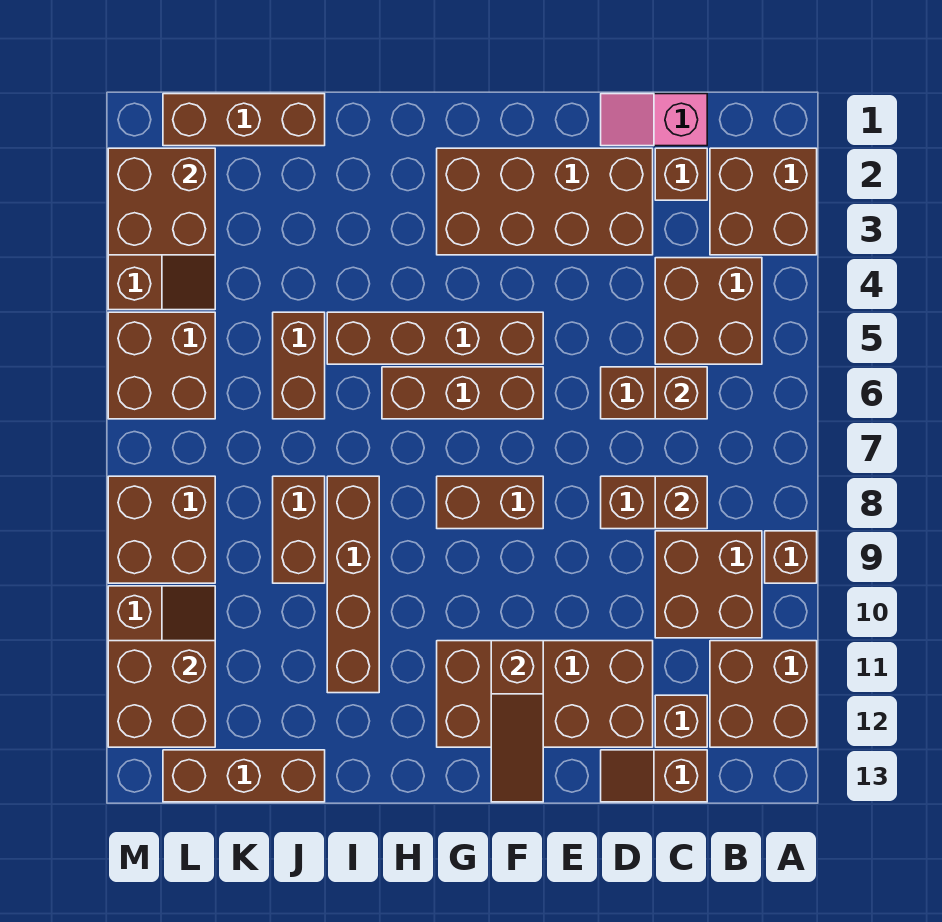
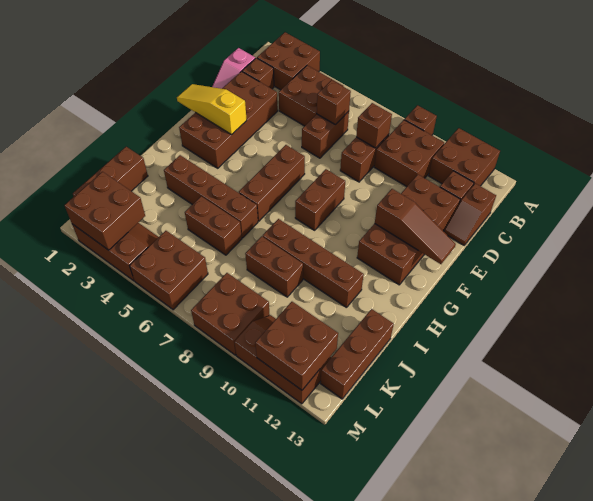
none -> yellow 1x3 slope [177,84,247,135]
brown 1x4 brick [327,312,543,364] -> brown 1x4 brick turned to [164,155,258,238]

